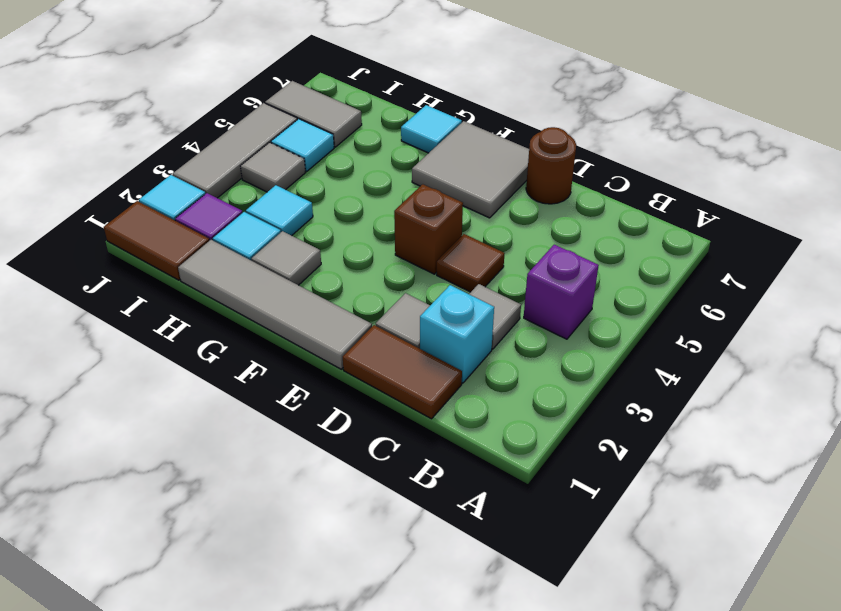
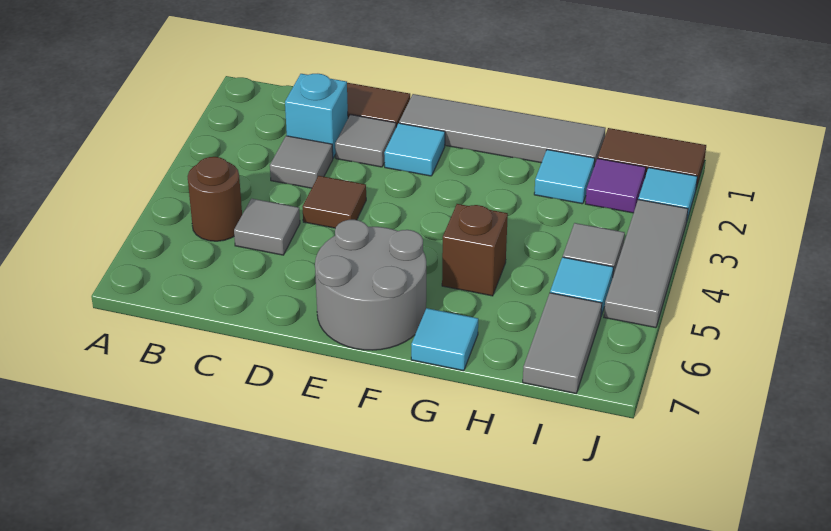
purple 1x1 brick [524,245,599,339] -> none
brown 1x1 round brick [526,127,576,204] -> brown 1x1 round brick moved to [188,157,242,241]
brown 1x1 brick [394,184,463,274] -> brown 1x1 brick moved to [442,204,508,296]
grey 2x2 tile [412,121,529,218] -> grey 2x2 round brick [315,220,426,350]
grey 1x1 tile [251,231,321,285] -> grey 1x1 tile moved to [234,199,300,255]
cyan 1x1 tile [246,185,313,236] -> cyan 1x1 tile moved to [384,123,445,176]
grey 1x2 tile [265,81,362,147] -> grey 1x2 tile turned to [523,293,602,393]

